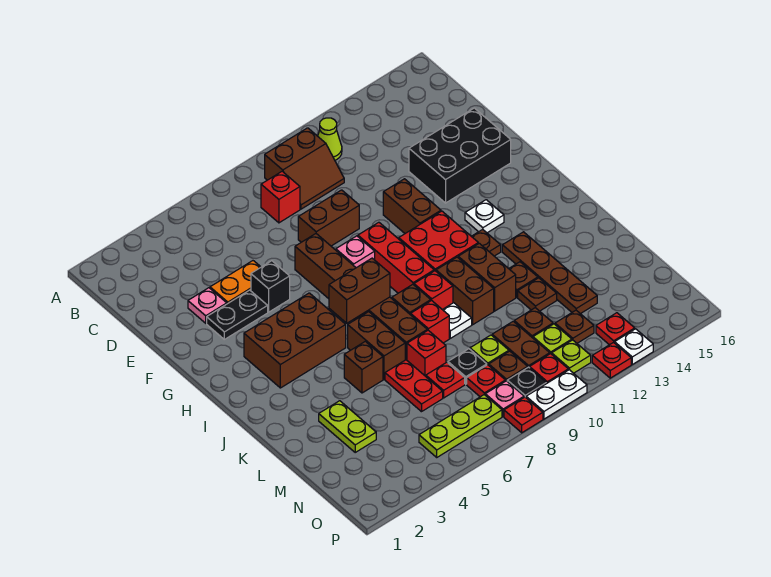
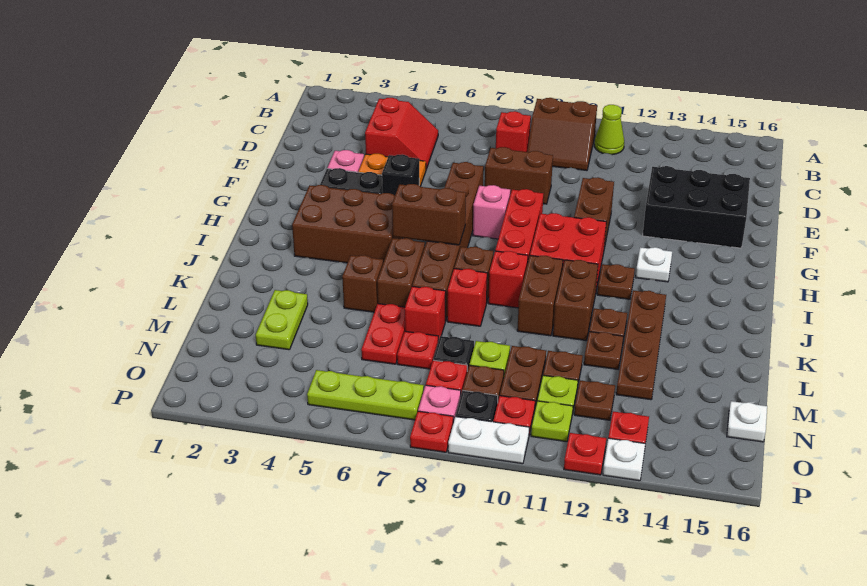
none -> red 2x2 slope [365,98,438,169]
white 1x1 plate [442,303,472,338] -> white 1x1 plate moved to [727,401,767,442]

